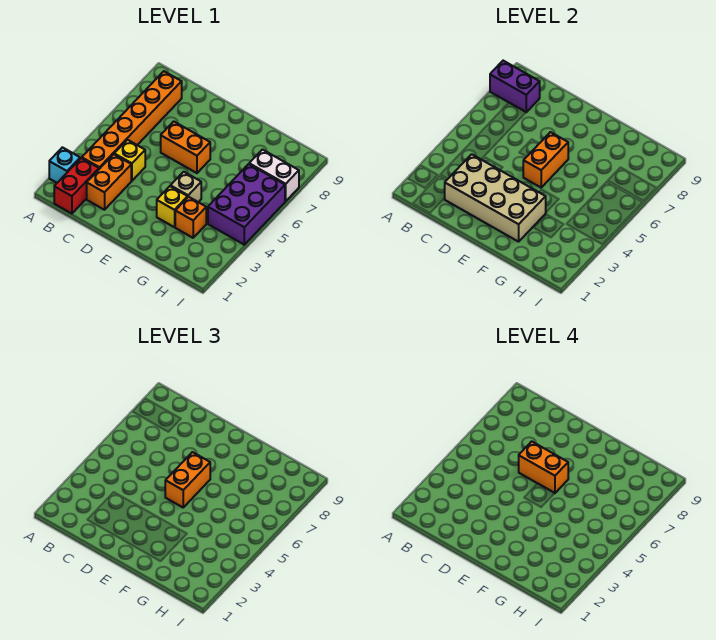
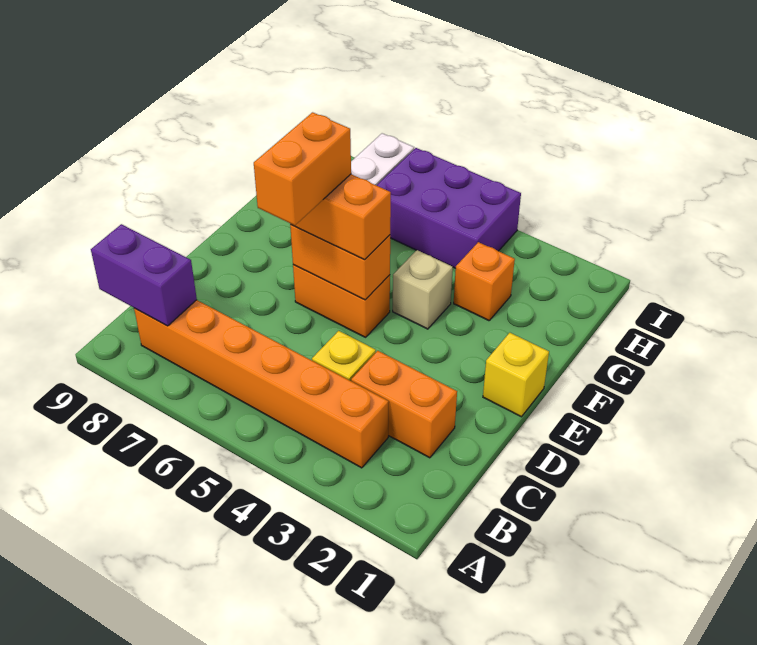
cyan 1x1 brick [49,147,80,183] -> none
purple 1x2 brick [490,61,540,112] -> purple 1x2 brick turned to [91,224,197,326]
red 1x2 brick [54,158,99,214] -> none
tan 2x4 brick [445,154,546,242] -> none
orange 1x2 brick [161,121,210,173] -> orange 1x2 brick turned to [293,265,390,337]
yellow 1x1 brick [157,186,188,227] -> yellow 1x1 brick moved to [483,333,549,417]

